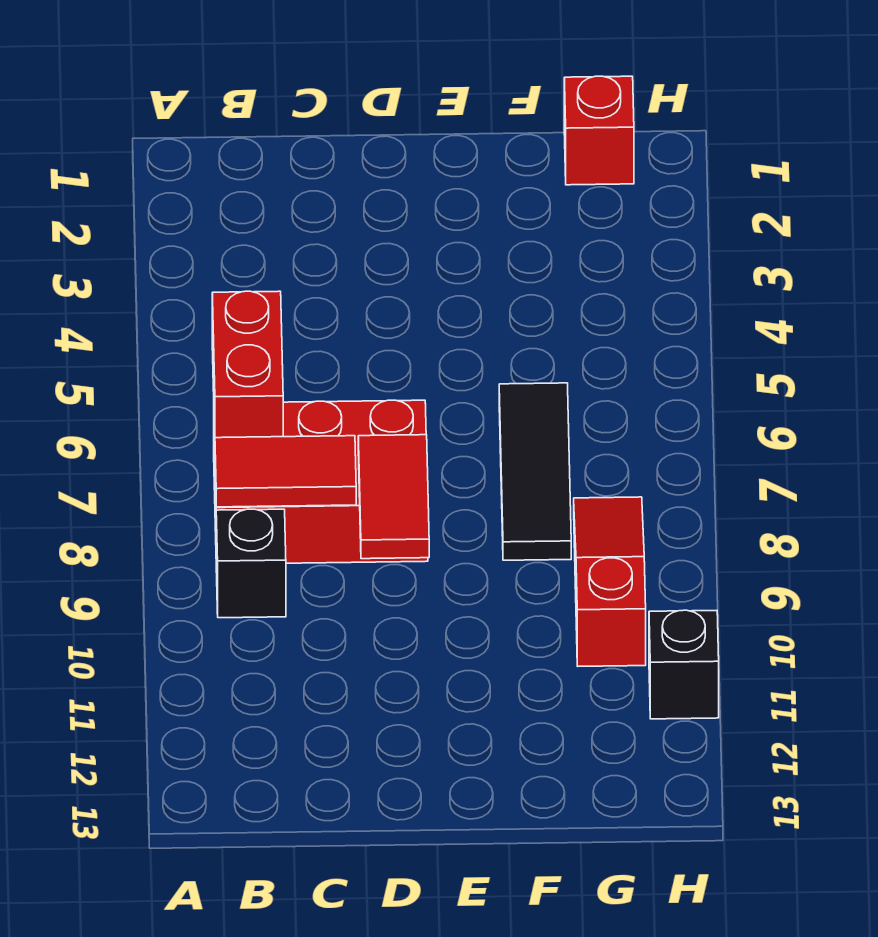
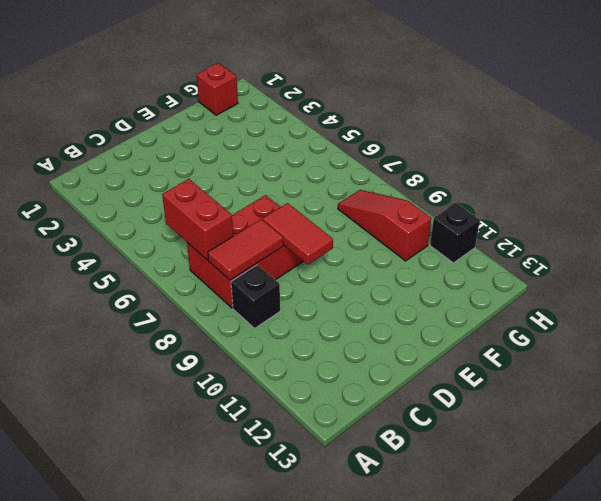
black 1x3 tile [499,383,571,560] -> none

